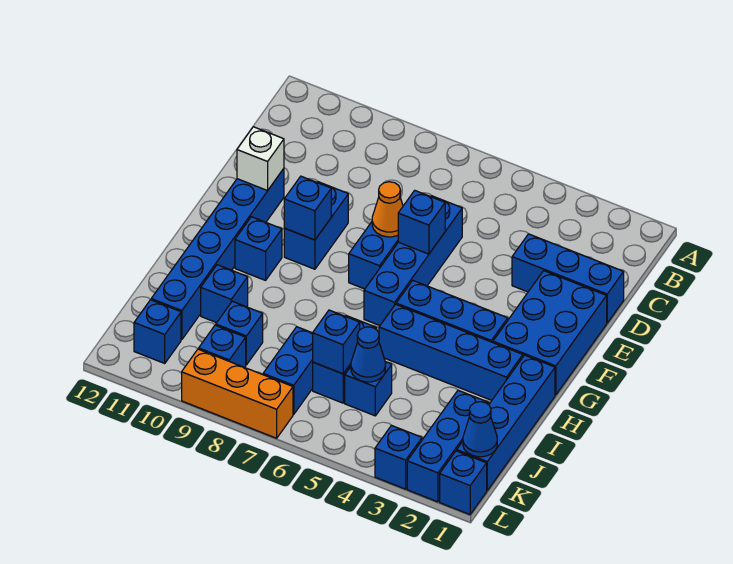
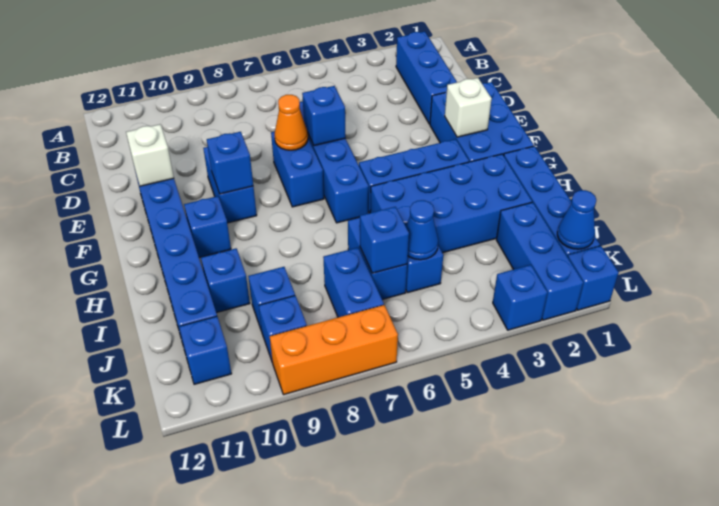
blue 1x3 brick [512,234,624,323] -> blue 1x3 brick turned to [396,31,457,124]
none -> white 1x1 brick [445,78,492,137]
blue 1x4 brick [379,304,523,400] -> blue 2x4 brick [370,154,532,253]

